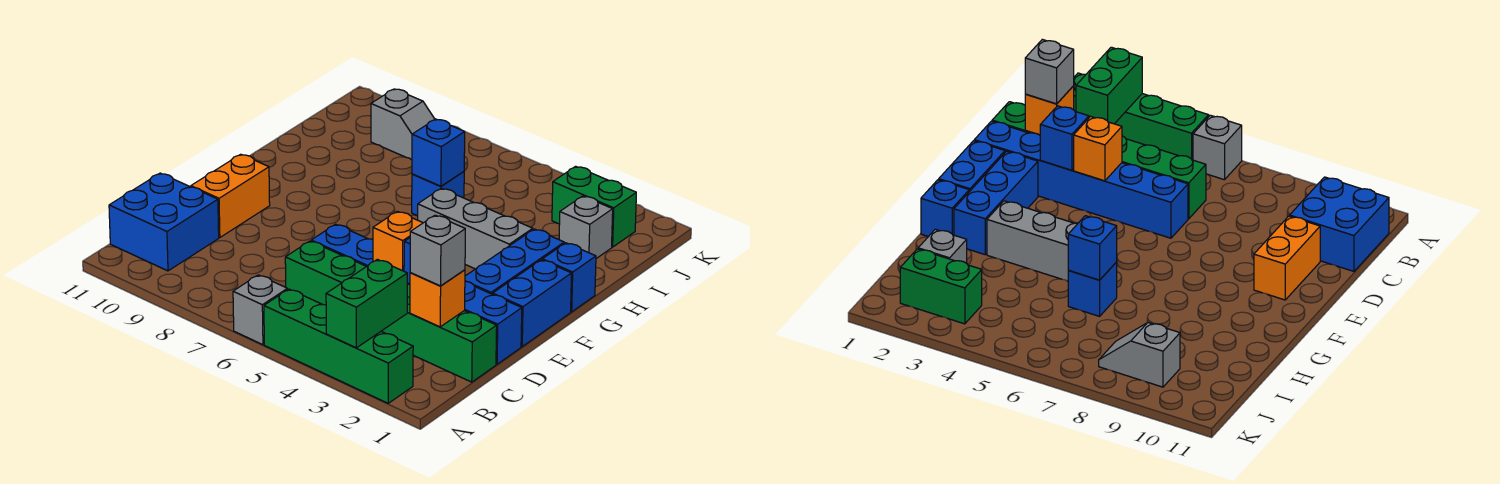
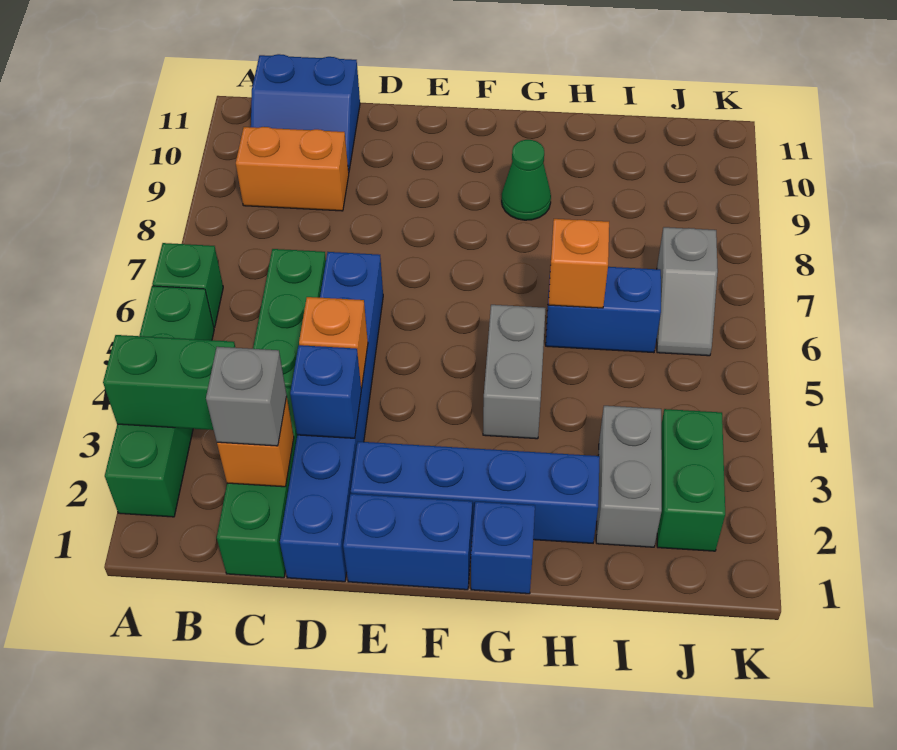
grey 1x1 brick [233,275,287,345] -> green 1x1 brick [152,243,223,328]
blue 2x2 brick [109,173,219,271] -> blue 2x2 slope [251,54,360,173]
orange 1x2 brick [191,154,270,238] -> orange 1x2 brick moved to [236,127,349,211]
blue 1x3 brick [465,229,564,294] -> blue 1x4 brick [351,442,600,543]
grey 1x3 brick [418,188,533,269] -> grey 1x2 brick [483,305,546,439]
none -> green 1x1 cone [502,140,551,220]
blue 1x1 brick [412,172,464,216] -> blue 1x2 brick [546,267,661,353]
blue 1x1 brick [412,119,465,186] -> orange 1x1 brick [548,219,609,308]
grey 1x1 brick [559,196,613,259] -> grey 1x2 brick [596,406,662,547]
grey 1x2 slope [371,89,435,160] -> grey 1x2 slope moved to [657,227,718,356]

